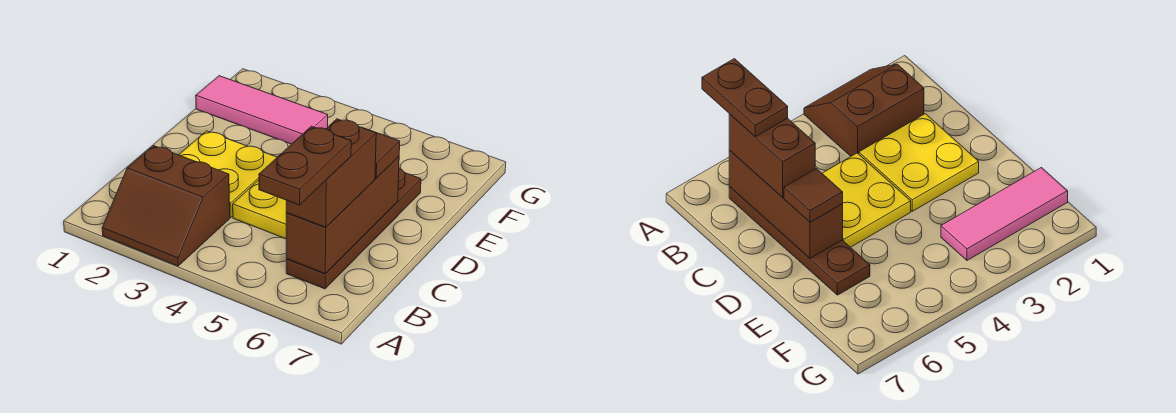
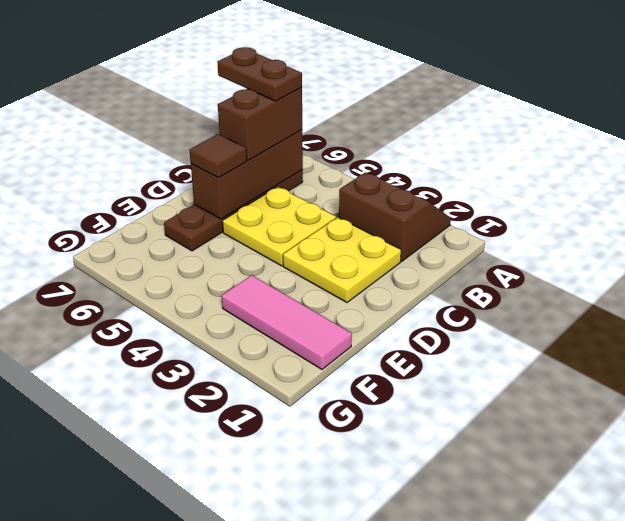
brown 1x2 plate [259,126,351,205] -> brown 1x2 plate turned to [217,47,302,101]

